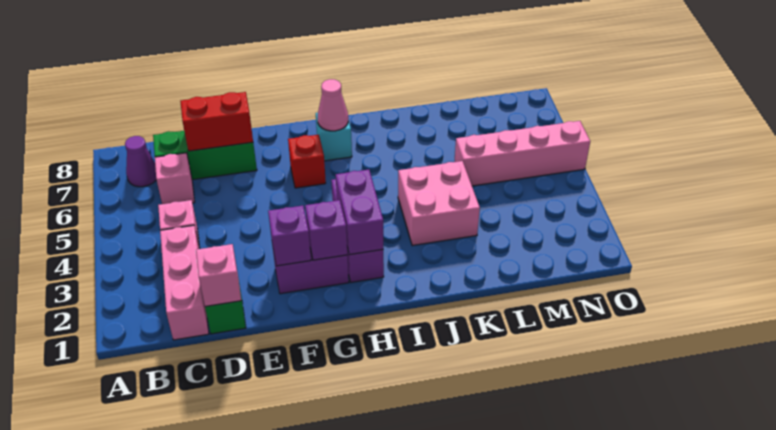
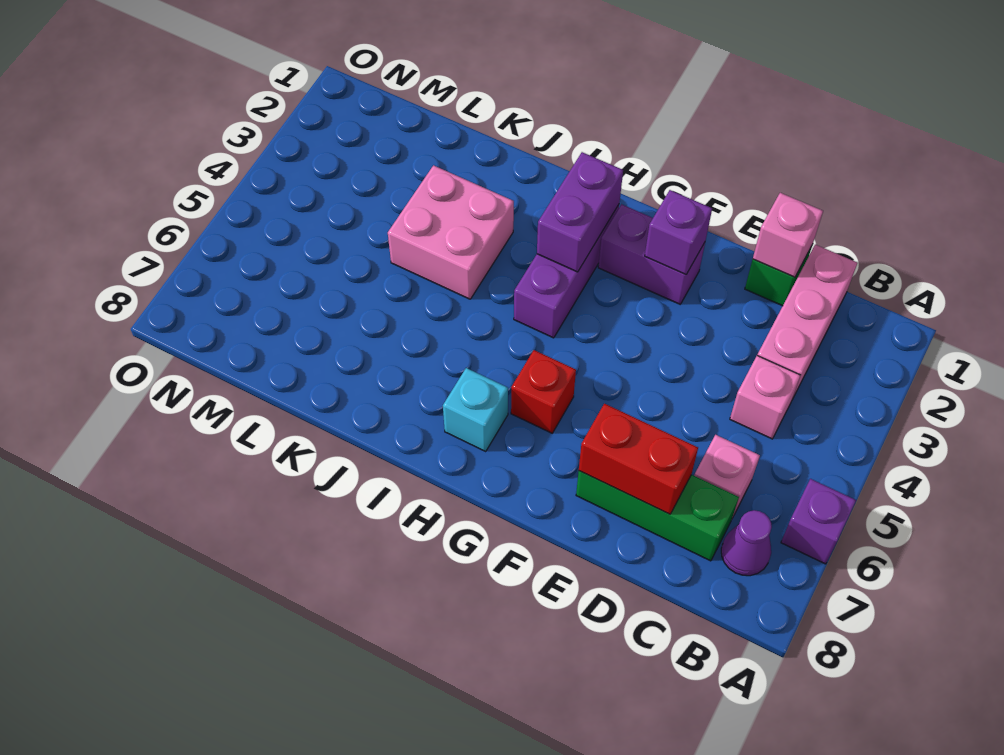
purple 1x1 brick [305,200,347,260] -> purple 1x1 brick moved to [781,479,856,564]
pink 1x1 cone [318,79,348,131] -> none
pink 1x4 brick [454,121,590,186] -> none

